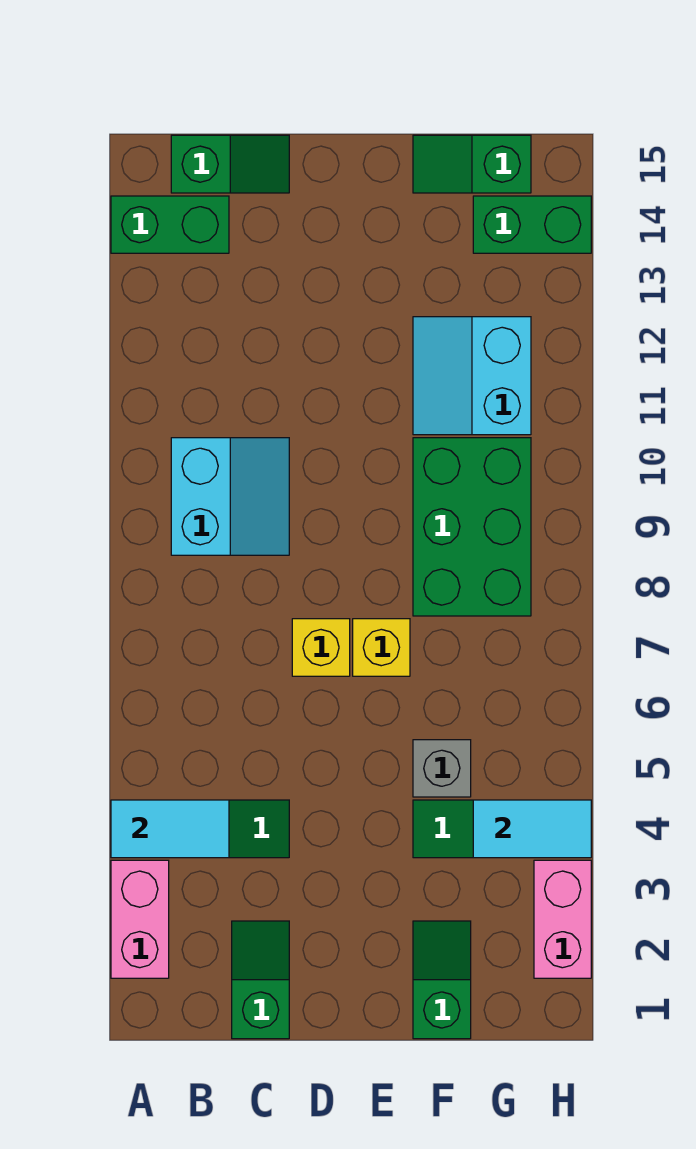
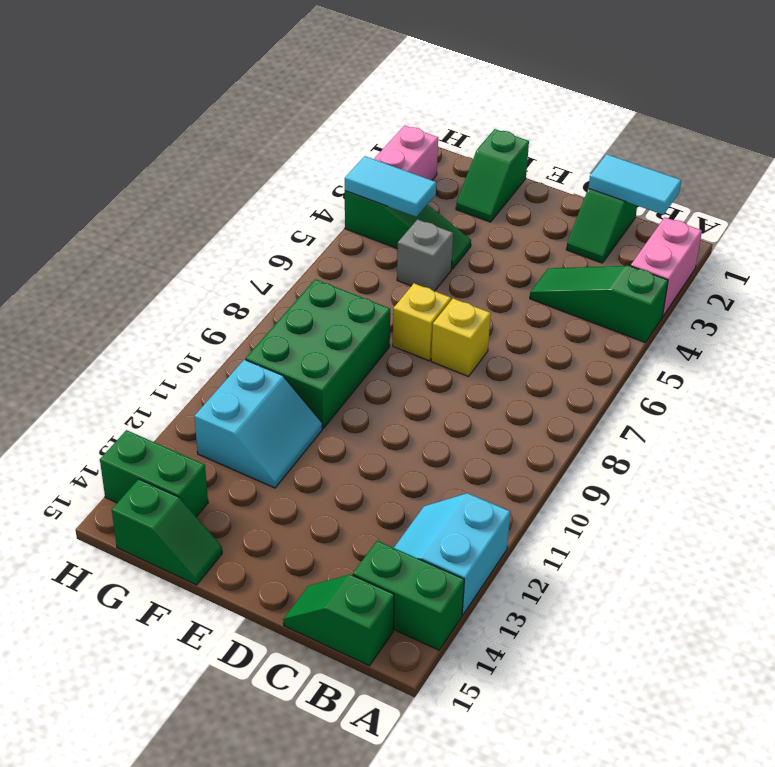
cyan 1x2 tile [111,800,229,858] -> cyan 1x2 tile moved to [588,154,681,215]
cyan 2x2 slope [171,438,289,555] -> cyan 2x2 slope moved to [394,493,510,615]

